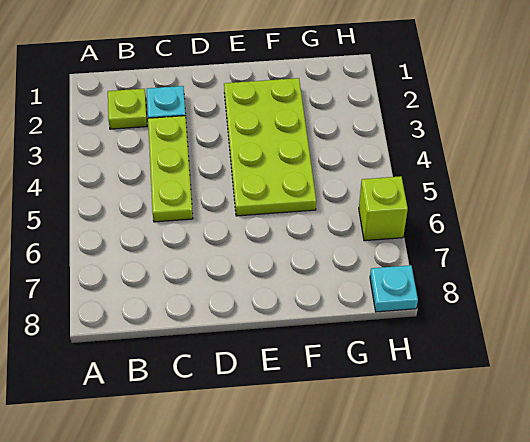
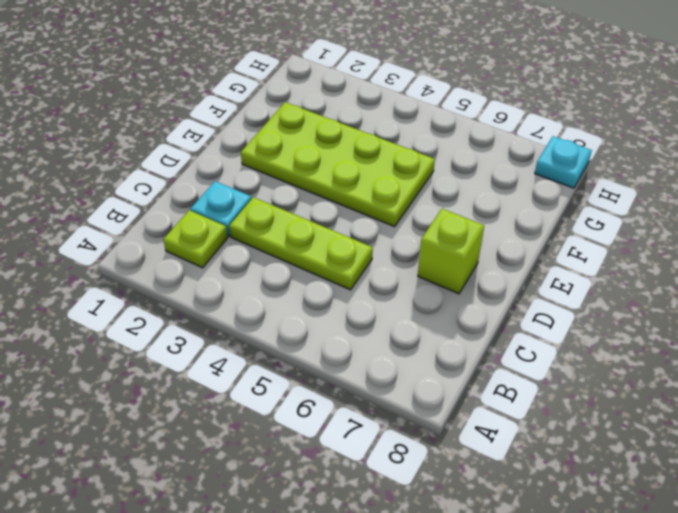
lime 1x1 brick [359,176,408,241] -> lime 1x1 brick moved to [418,209,484,294]

